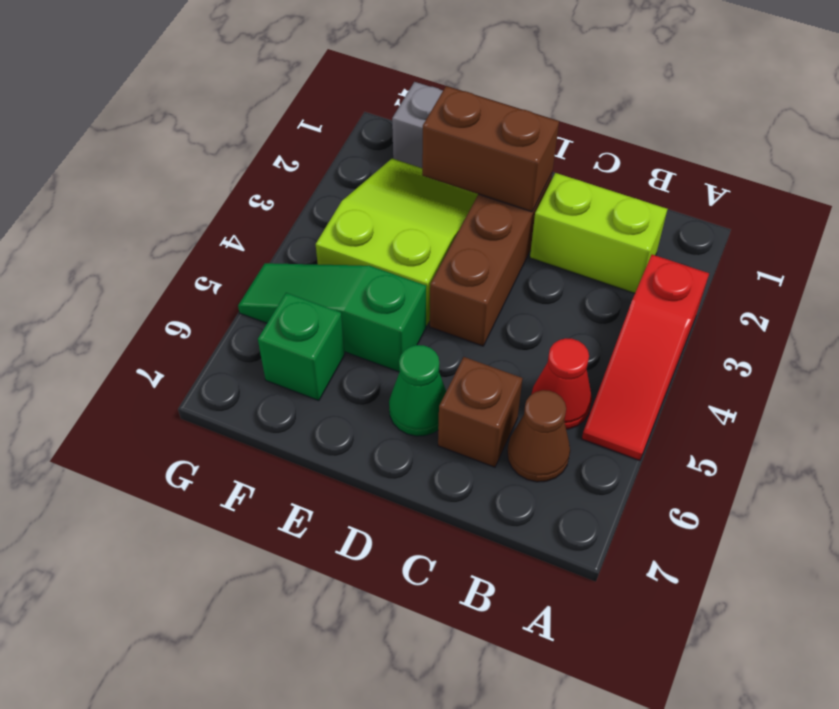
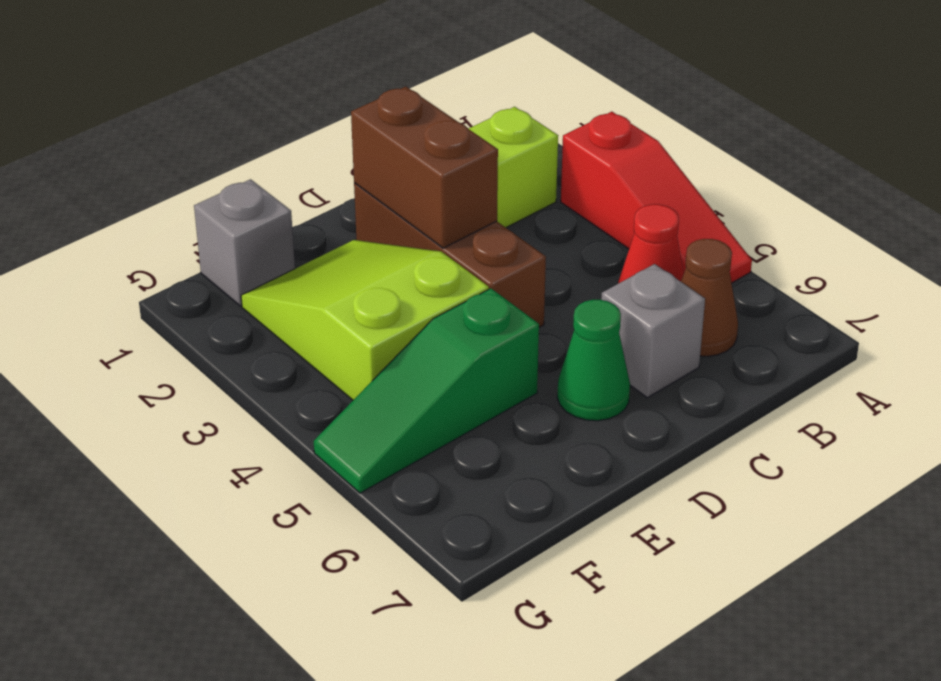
brown 1x1 brick [438,357,523,467] -> grey 1x1 brick [601,264,705,398]
brown 1x2 brick [422,86,559,212] -> brown 1x2 brick turned to [351,87,498,248]
green 1x1 brick [258,293,345,401] -> none

